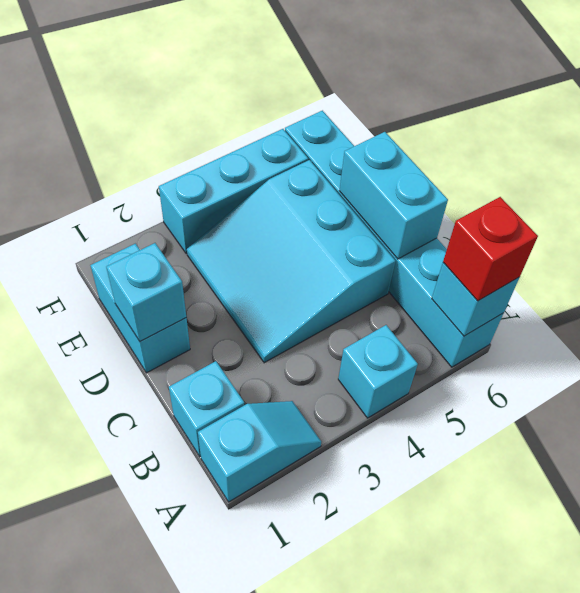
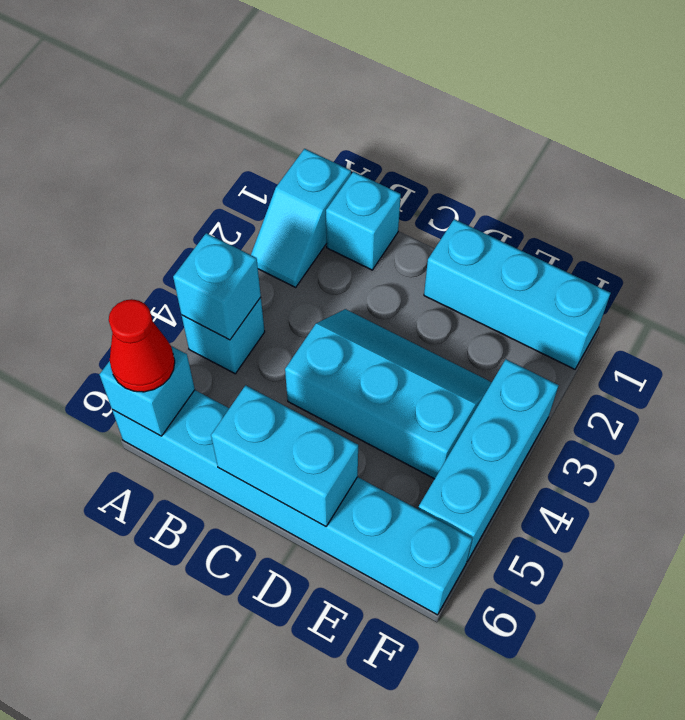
red 1x1 brick [443,197,538,301] -> red 1x1 cone [109,299,175,392]
cyan 3x3 slope [187,160,396,363] -> cyan 2x3 slope [285,309,492,479]
cyan 1x2 brick [90,244,190,373] -> cyan 1x3 brick [424,219,611,369]
cyan 1x1 brick [106,243,186,341] -> cyan 1x1 brick moved to [173,233,261,340]

